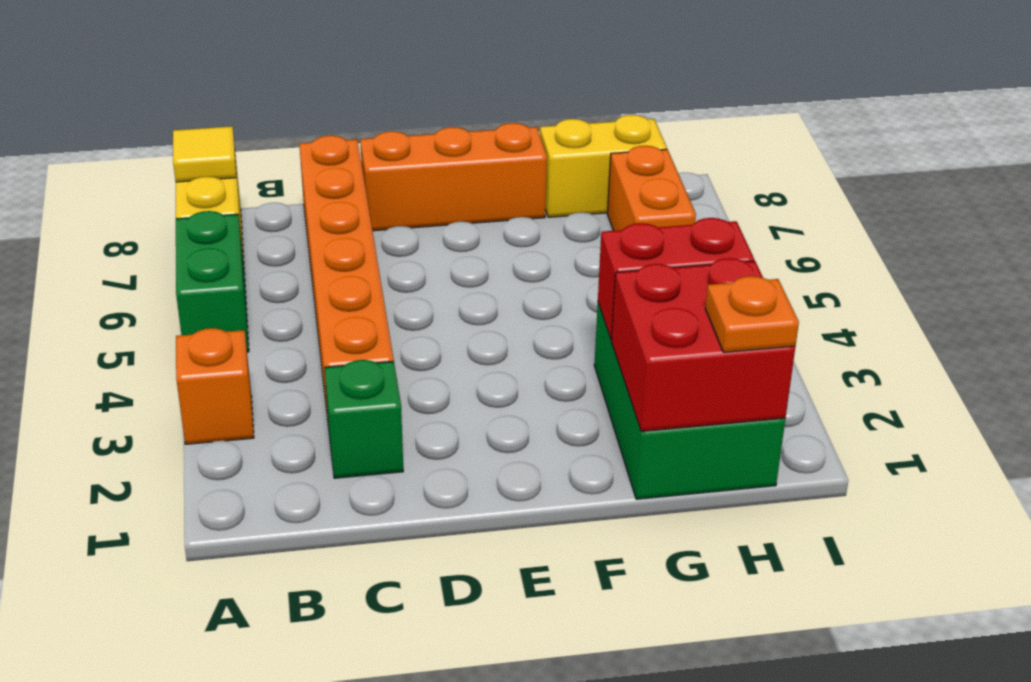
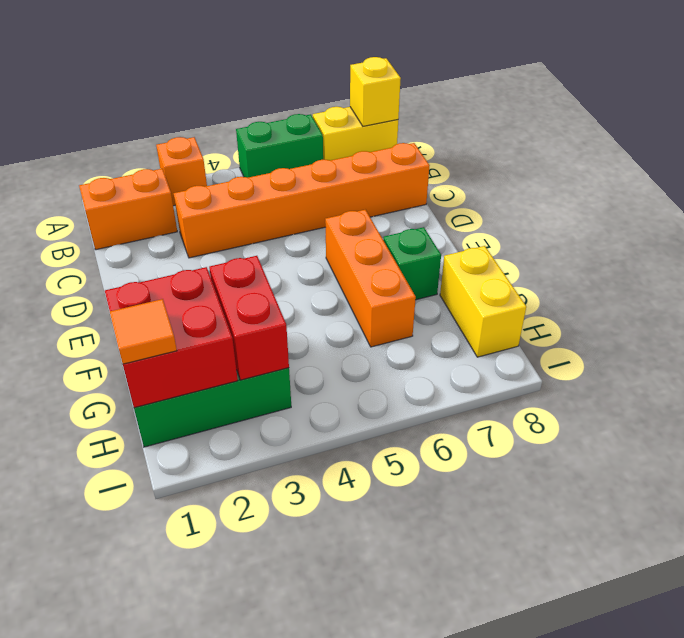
yellow 1x1 tile [173,126,236,182] -> yellow 1x1 brick [350,57,401,126]
green 1x1 brick [325,360,403,478] -> green 1x1 brick moved to [383,227,441,300]
orange 1x3 brick [360,123,547,231] -> orange 1x3 brick moved to [325,210,416,347]
orange 1x1 plate [705,276,799,352] -> orange 1x1 tile [110,299,177,364]
orange 1x2 brick [607,146,696,231] -> orange 1x2 brick moved to [79,169,177,250]

